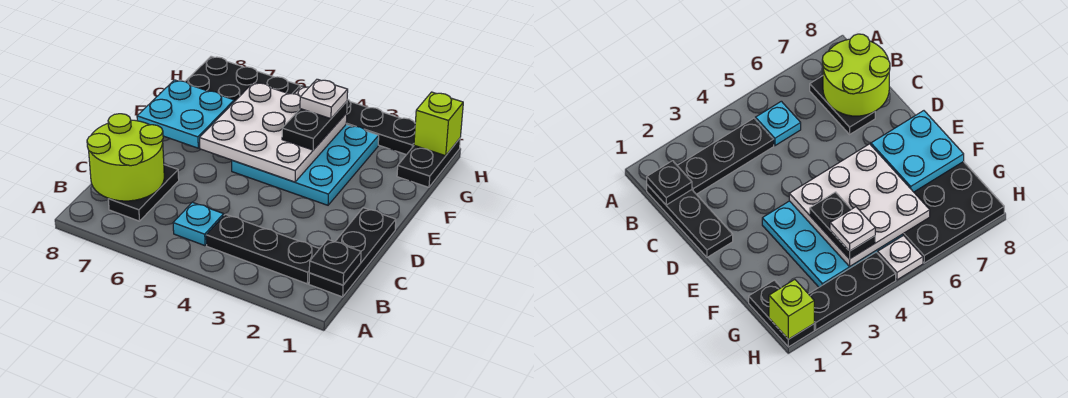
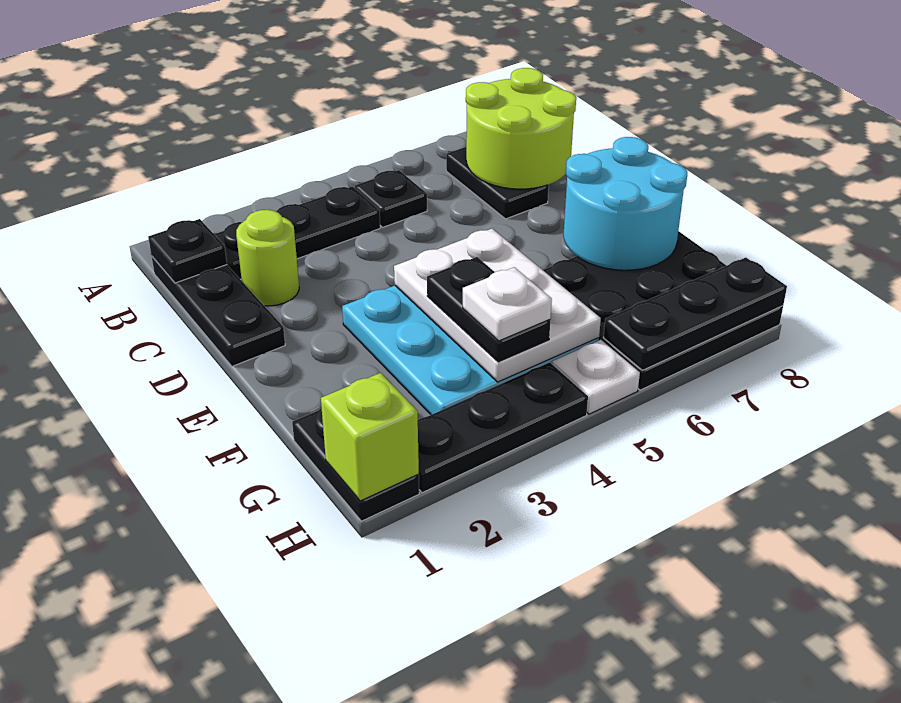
cyan 1x1 plate [173,202,224,246] -> black 1x1 plate [355,170,427,227]
none -> lime 1x1 round brick [236,210,299,306]
white 3x3 plate [200,82,347,182] -> white 2x3 plate [394,229,601,382]
cyan 2x2 plate [137,80,234,148] -> cyan 2x2 round brick [563,137,687,270]
none -> black 1x3 plate [603,258,787,370]

